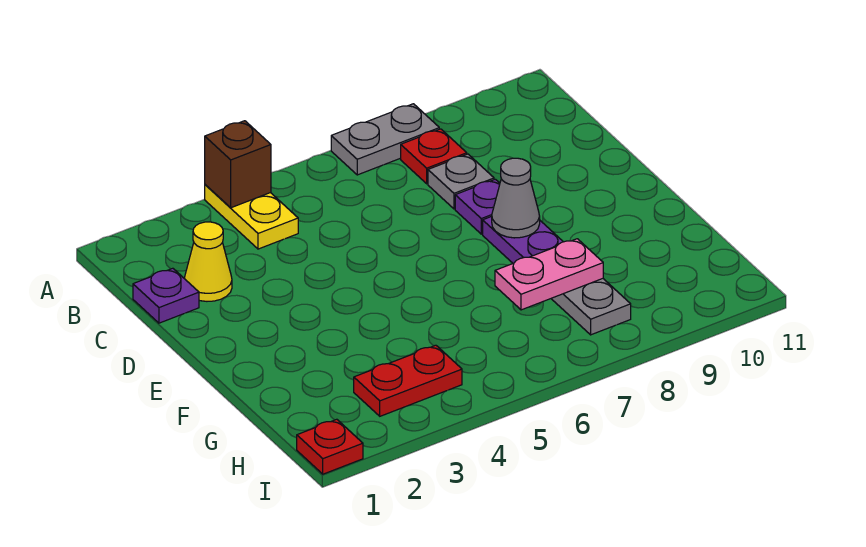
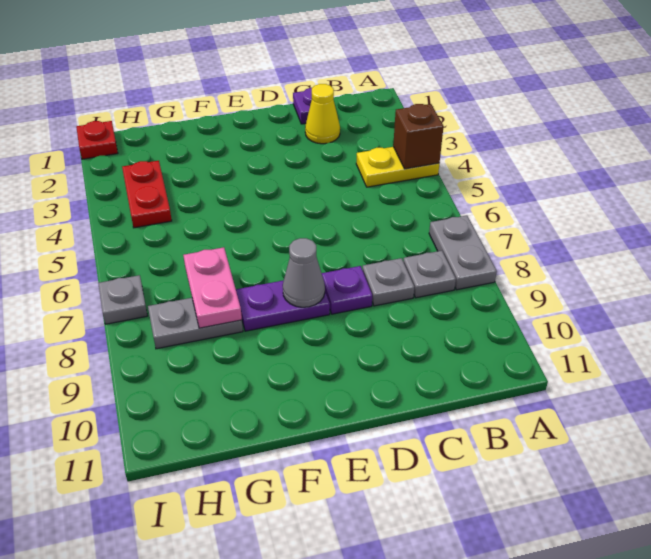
red 1x1 plate [401,129,467,184] -> grey 1x1 plate [403,251,456,298]
none -> grey 1x1 plate [98,275,147,324]

